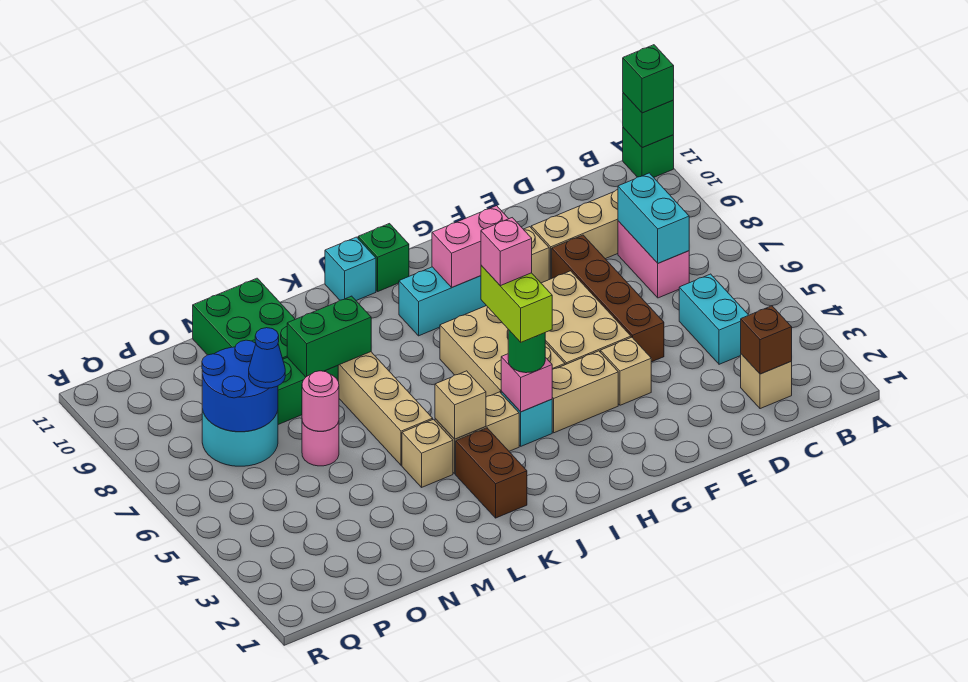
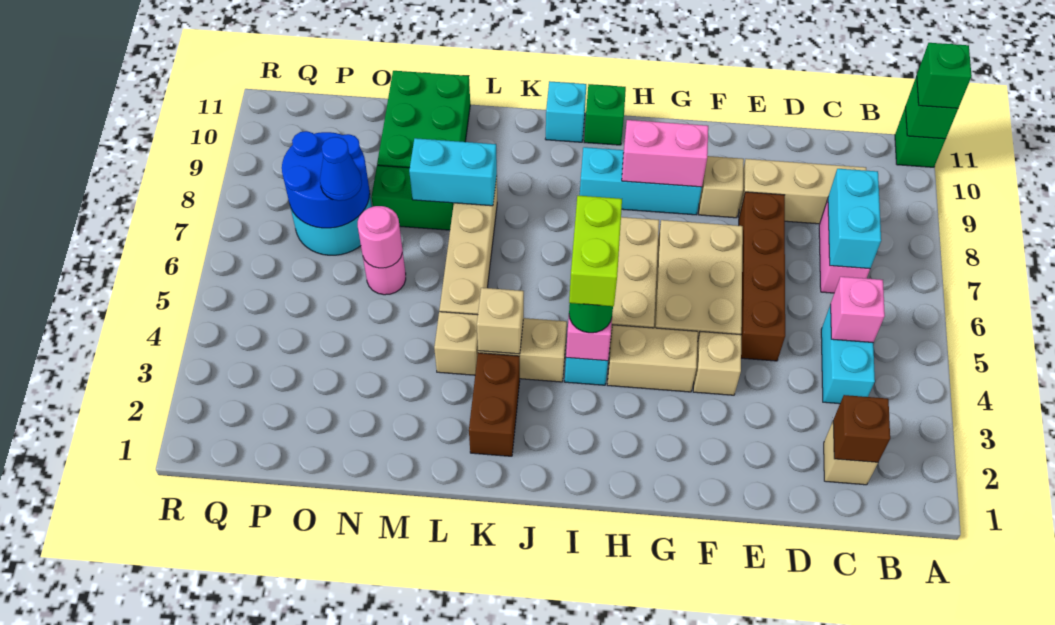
pink 1x1 brick [481,218,532,286] -> pink 1x1 brick moved to [831,277,885,342]
green 1x2 brick [287,296,371,377] -> cyan 1x2 brick [409,138,497,206]

